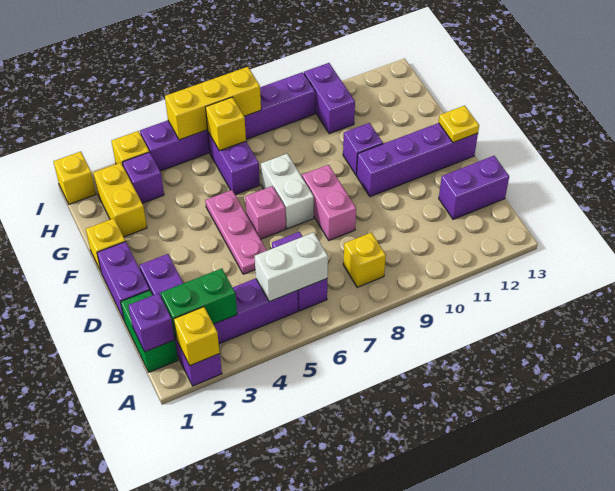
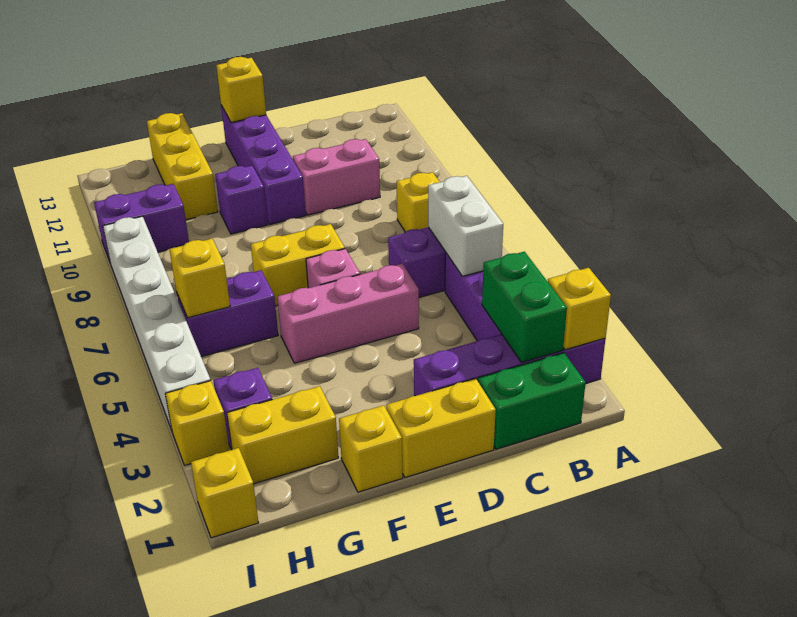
purple 1x1 brick [128,293,175,352] -> none
purple 1x2 brick [439,156,509,219] -> none
purple 1x2 brick [97,241,150,320] -> yellow 1x2 brick [386,378,496,478]
pink 1x3 plate [205,190,267,274] -> pink 1x3 brick [277,264,419,363]
pink 1x2 brick [302,165,356,240] -> pink 1x2 brick moved to [293,139,380,215]
white 1x2 brick [261,154,314,229] -> yellow 1x2 brick [251,224,345,306]
yellow 1x1 plate [439,106,479,142] -> yellow 1x1 brick [216,57,266,123]
purple 1x6 brick [140,72,315,171] -> white 1x6 brick [103,216,211,430]
yellow 1x3 brick [165,67,261,140] -> yellow 1x3 brick moved to [147,113,218,220]

